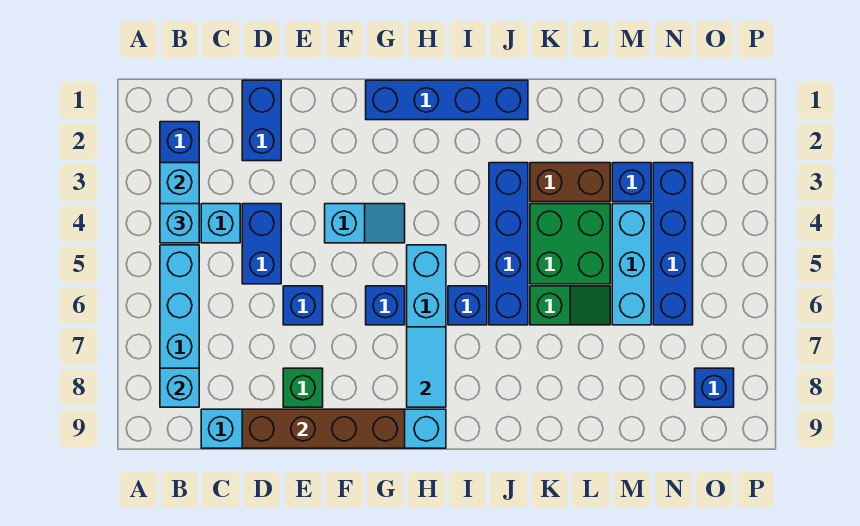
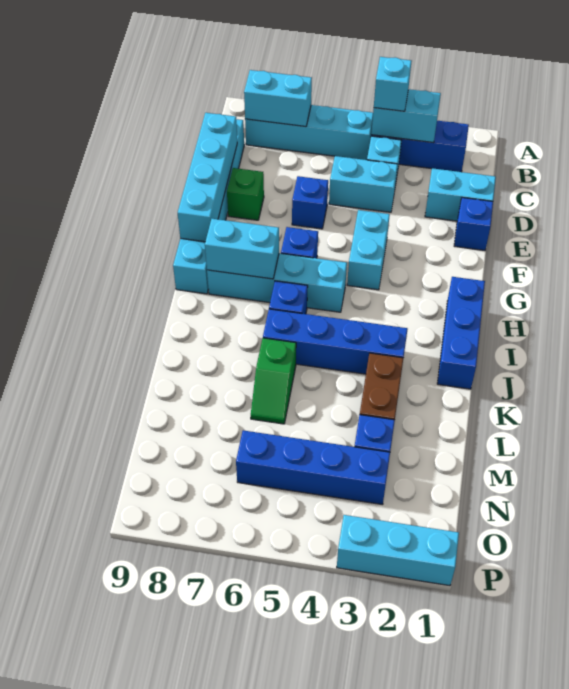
cyan 1x1 brick [160,368,199,407] -> cyan 1x2 brick [244,70,312,127]
blue 1x2 brick [242,80,281,161] -> cyan 1x2 brick [425,168,496,221]
blue 1x2 brick [242,204,281,284] -> cyan 1x2 brick [329,156,398,212]
brown 1x4 brick [242,409,405,448] -> cyan 1x4 brick [178,113,237,242]
cyan 1x2 slope [325,204,405,243] -> cyan 1x2 brick [347,210,390,290]
blue 1x4 brick [366,80,528,120] -> blue 1x3 brick [437,277,485,389]
cyan 1x2 tile [407,327,446,407] -> cyan 1x2 brick [205,219,279,279]
green 2x2 brick [530,204,610,284] -> none
cyan 1x3 brick [612,204,651,325] -> cyan 1x3 brick moved to [337,515,459,586]
blue 1x1 brick [695,368,734,407] -> blue 1x1 brick moved to [454,198,493,250]

